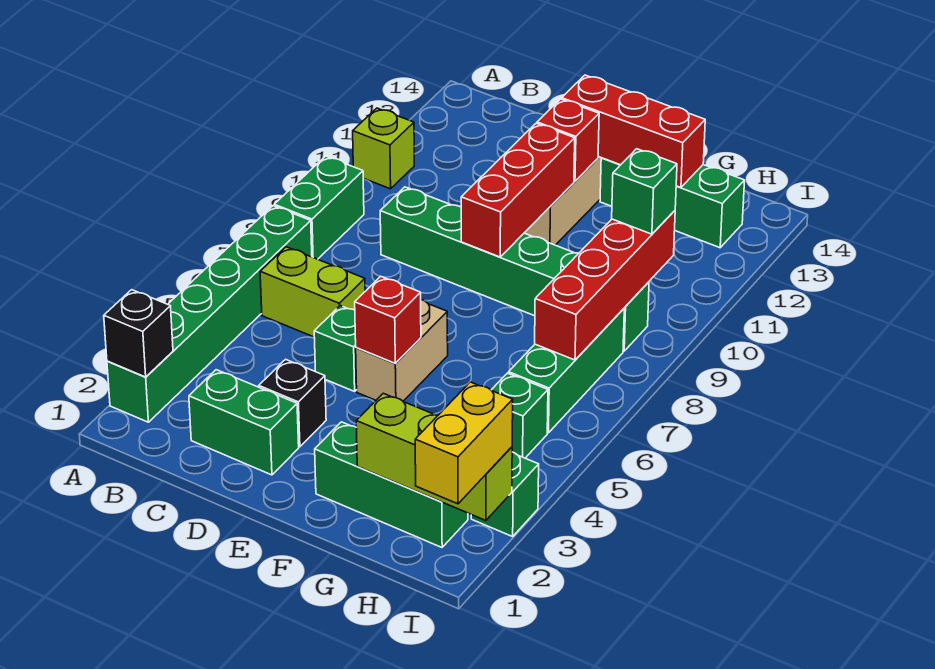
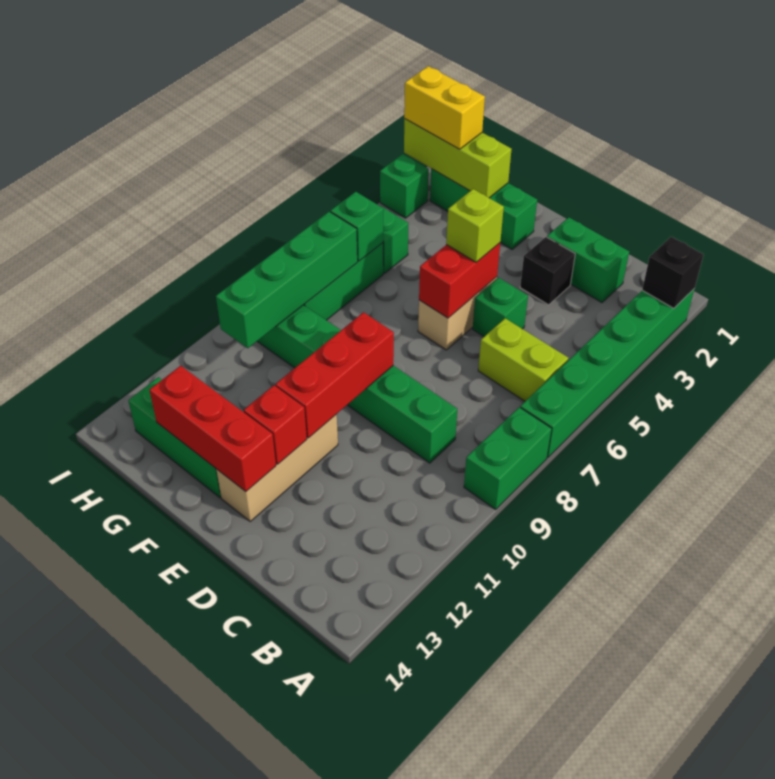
lime 1x1 brick [353,108,414,189] -> lime 1x1 brick moved to [446,189,504,262]
red 1x1 brick [355,276,421,363] -> red 1x2 brick [419,243,500,318]
red 1x4 brick [535,211,675,360] -> green 1x4 brick [216,212,358,348]
green 1x1 brick [612,149,677,234] -> green 1x1 brick moved to [330,192,383,261]
yellow 1x2 brick [415,382,513,504] -> yellow 1x2 brick turned to [404,66,485,149]

